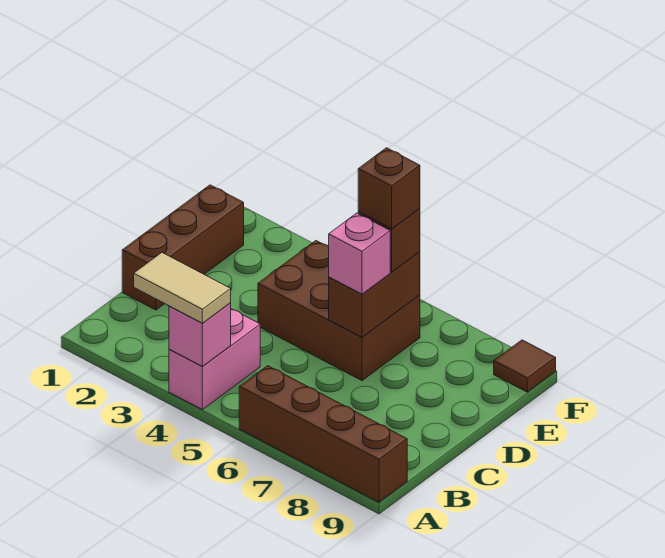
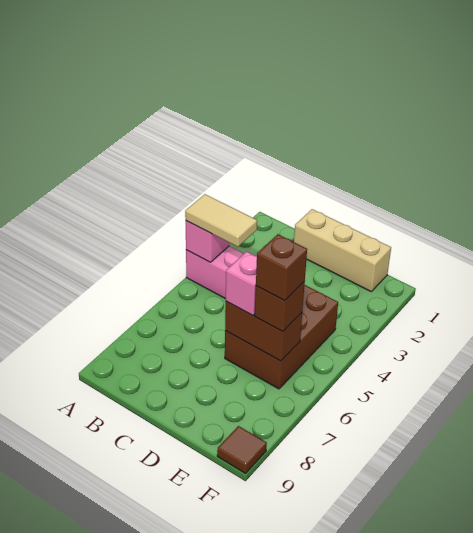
tan 1x2 tile [134,253,231,323] -> tan 1x2 tile turned to [185,194,257,247]
brown 1x4 brick [239,366,407,502] -> none
brown 1x3 brick [122,185,244,310] -> tan 1x3 brick [294,209,391,291]

